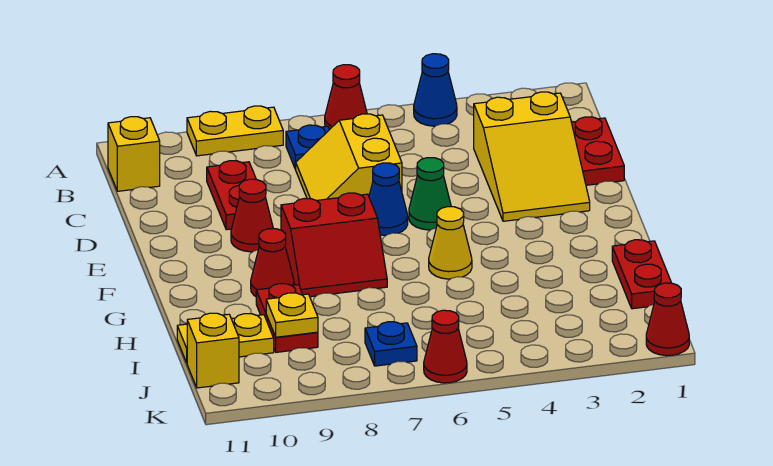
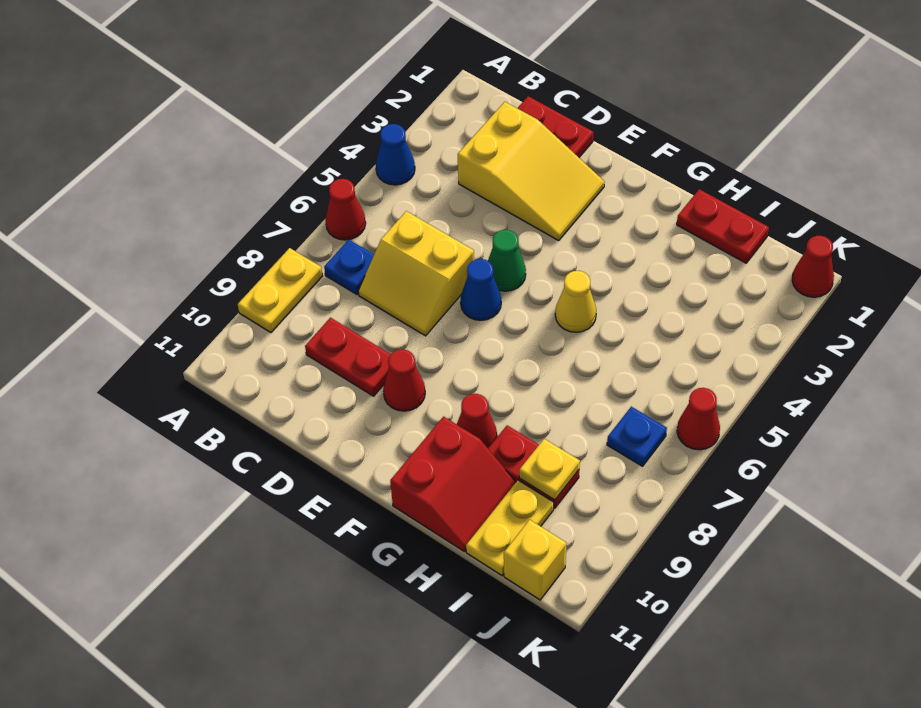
yellow 1x1 brick [108,117,160,191] -> none
red 2x2 slope [281,193,387,297] -> red 2x2 slope moved to [390,417,516,552]

